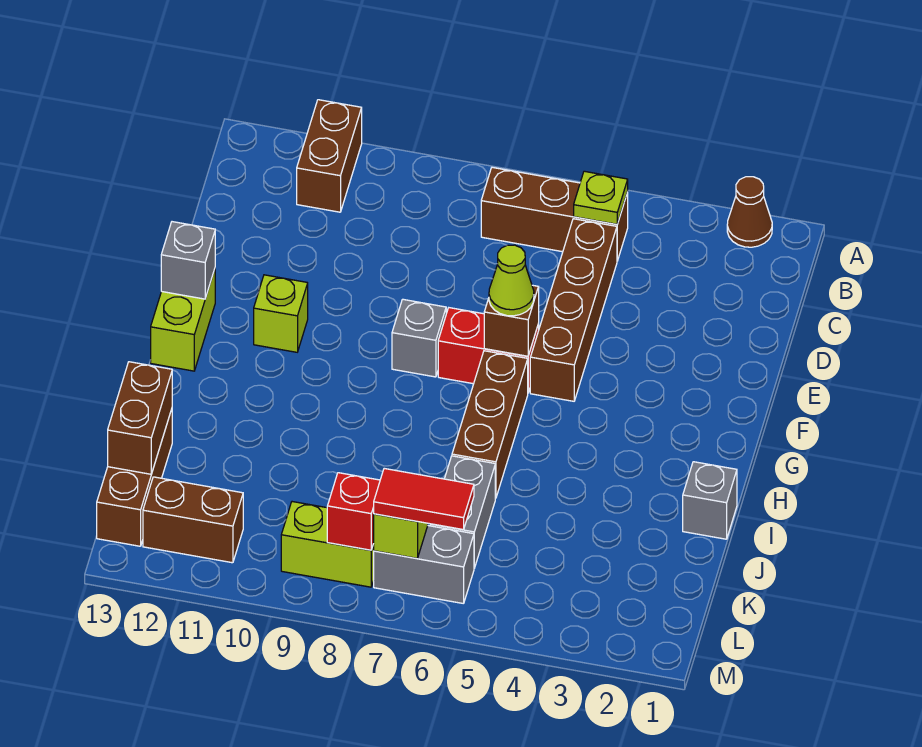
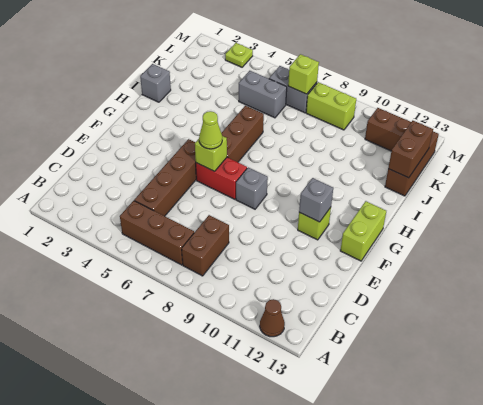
brown 1x1 cone [727,177,772,247] -> brown 1x1 cone moved to [260,299,285,337]
brown 1x2 brick [297,100,362,212] -> brown 1x2 brick moved to [182,215,229,276]
lime 1x1 plate [574,171,628,224] -> lime 1x1 plate moved to [225,43,253,67]
brown 1x1 brick [484,285,539,356] -> lime 1x1 brick [195,136,227,171]
grey 1x1 brick [161,222,215,299] -> grey 1x1 brick moved to [299,178,333,222]
grey 1x2 brick [431,456,495,568] -> grey 1x2 brick turned to [239,71,287,118]
red 1x2 tile [374,468,474,530] -> none
red 1x1 brick [327,473,380,550] -> none

